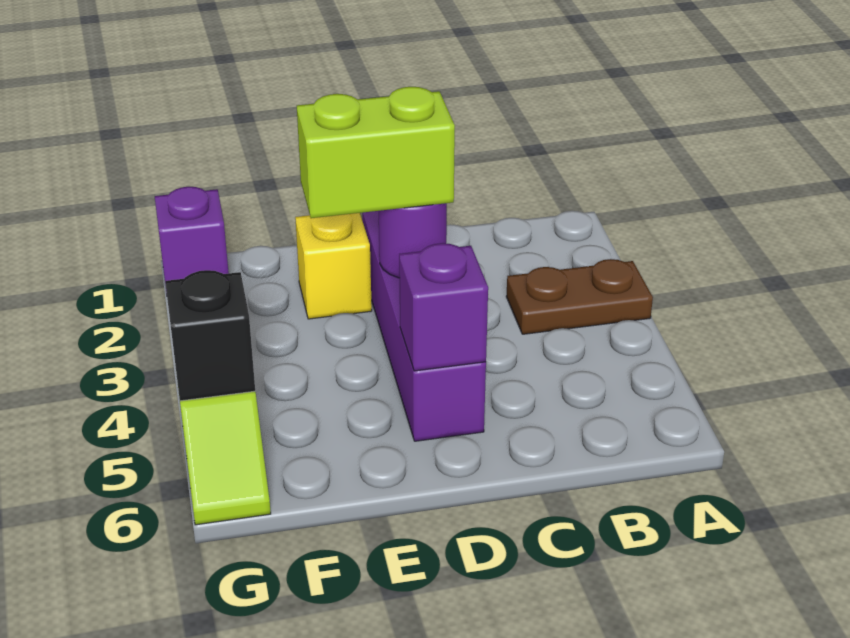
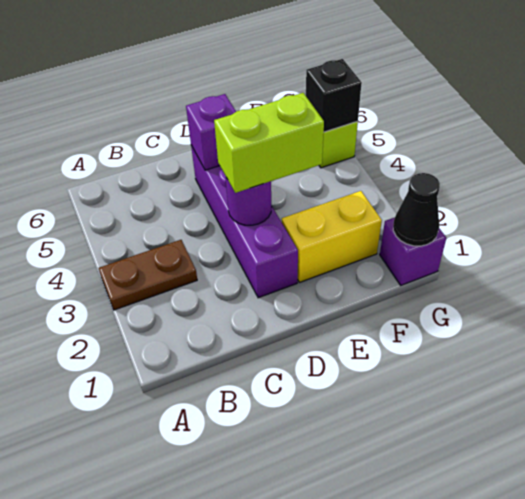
yellow 1x1 brick [295,213,372,319] -> yellow 1x2 brick [282,191,382,282]
none -> black 1x1 cone [393,173,440,246]

